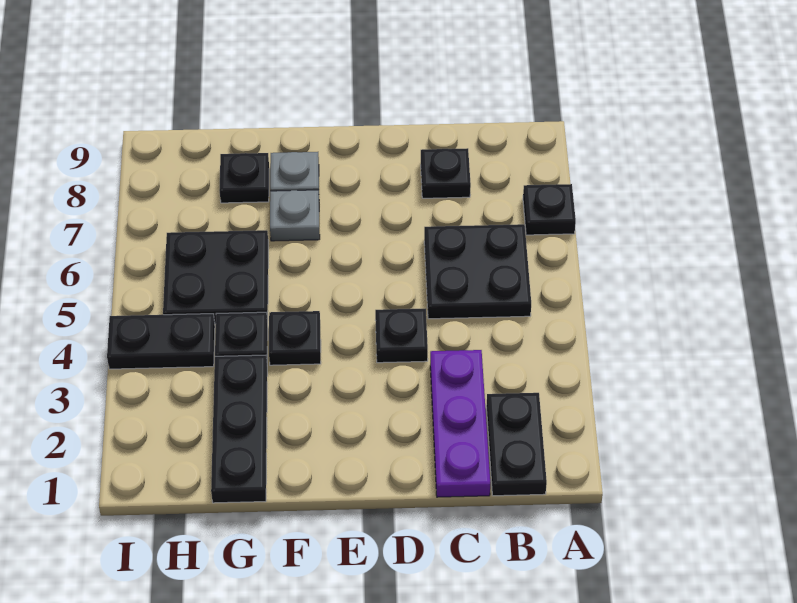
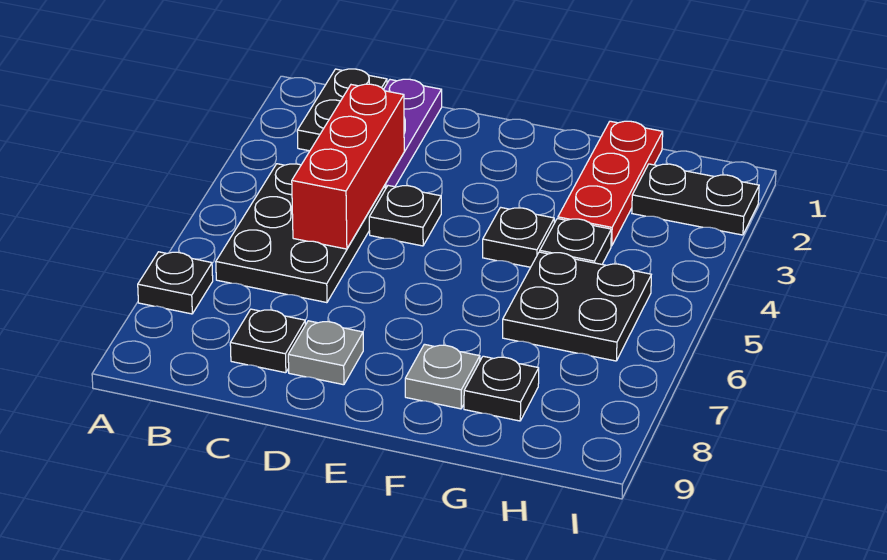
black 2x2 plate [424,224,531,319] -> black 2x3 plate [216,164,385,303]
none -> red 1x3 brick [292,84,404,249]
grey 1x1 plate [270,190,320,241] -> grey 1x1 plate moved to [288,321,363,385]
black 1x3 plate [211,355,267,503] -> red 1x3 plate [558,121,663,246]
black 1x2 plate [107,314,215,369] -> black 1x2 plate moved to [632,164,759,235]

